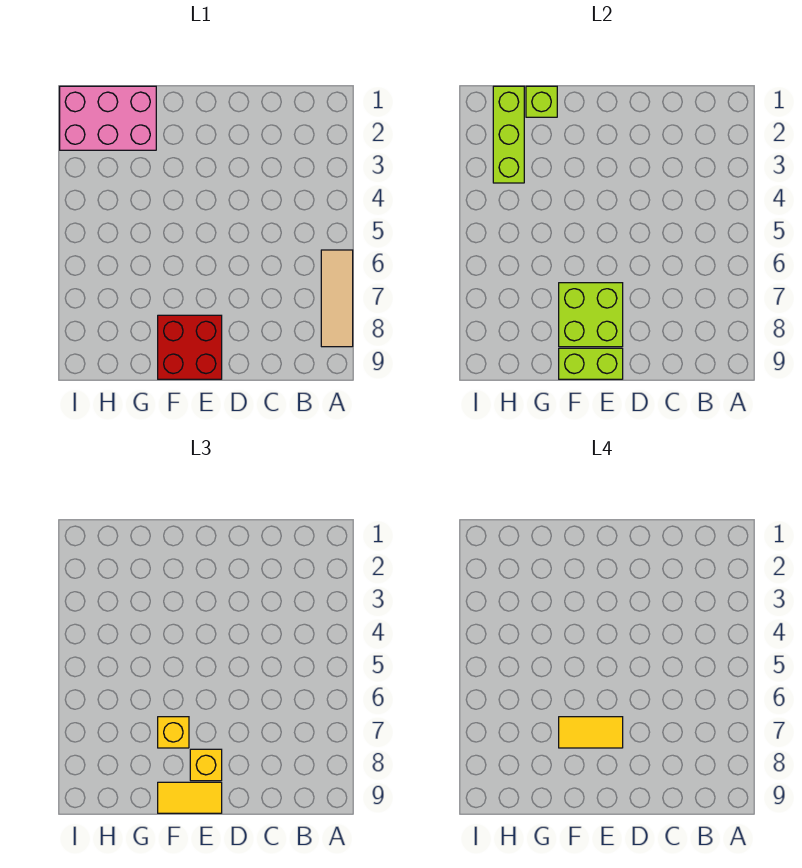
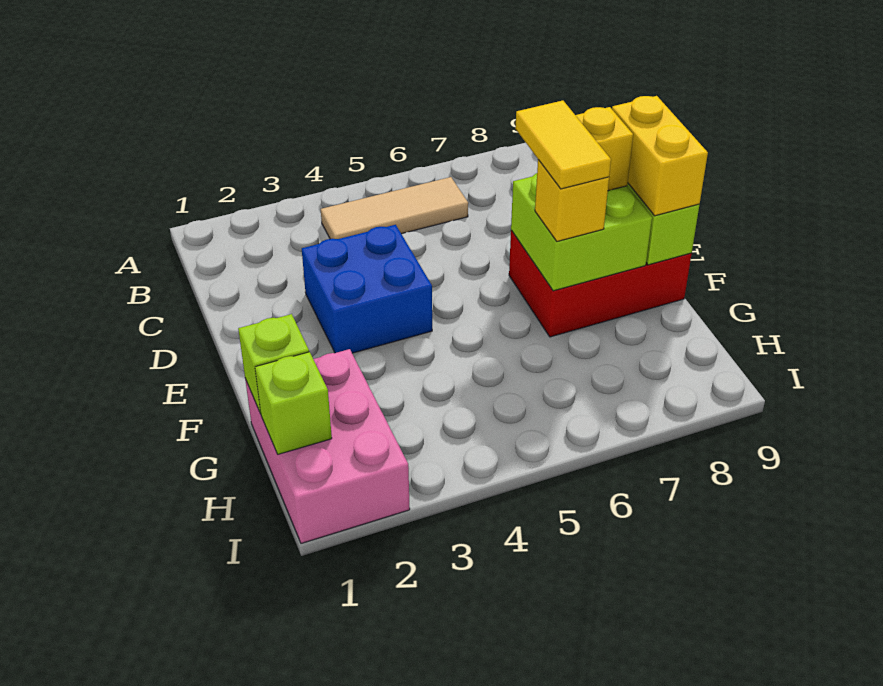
tan 1x3 tile [321,250,353,347] -> tan 1x3 tile moved to [321,177,468,239]
none -> blue 2x2 brick [302,225,432,353]
red 2x2 brick [158,315,222,379] -> red 2x3 brick [509,230,691,337]
yellow 1x2 tile [158,782,222,813] -> yellow 1x2 brick [612,96,708,216]
lime 1x3 brick [493,86,524,183] -> lime 1x1 brick [255,352,332,454]

